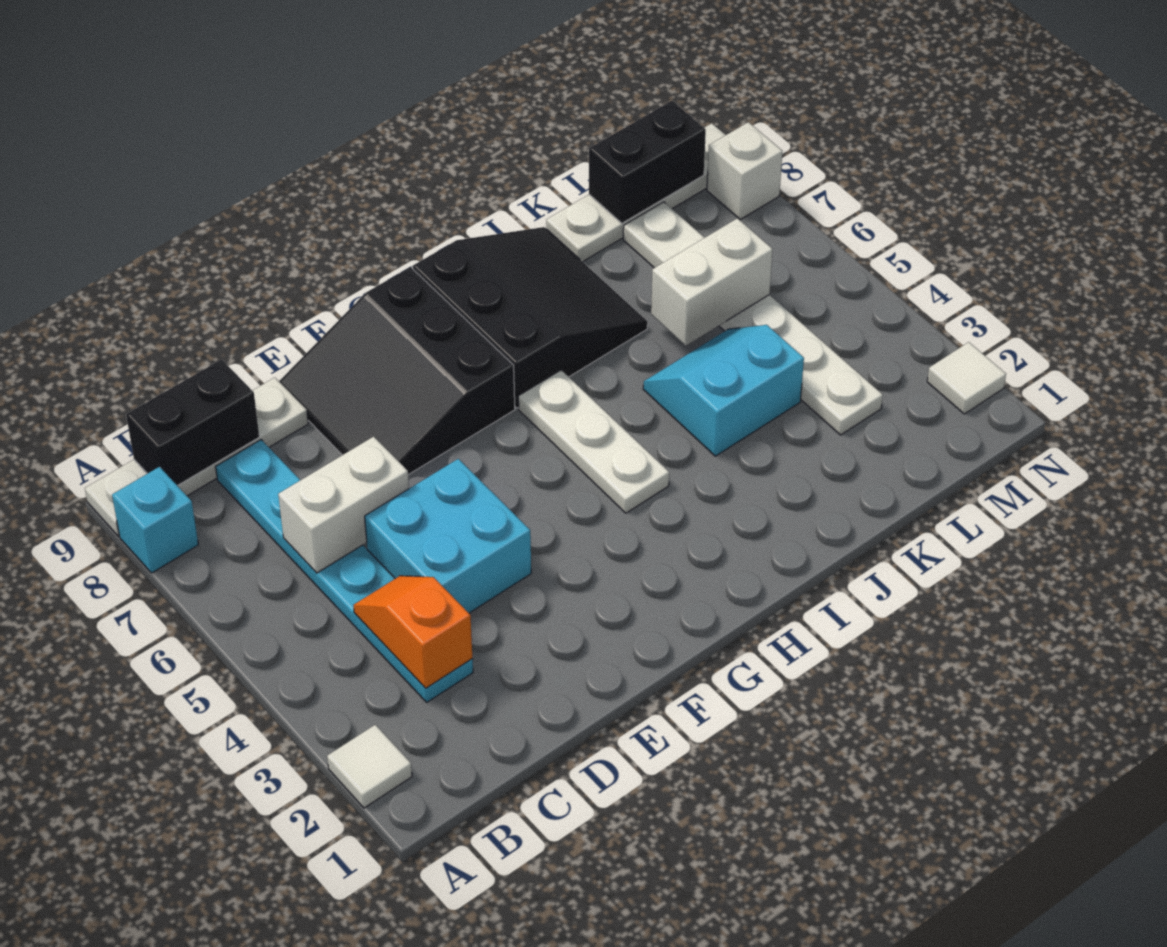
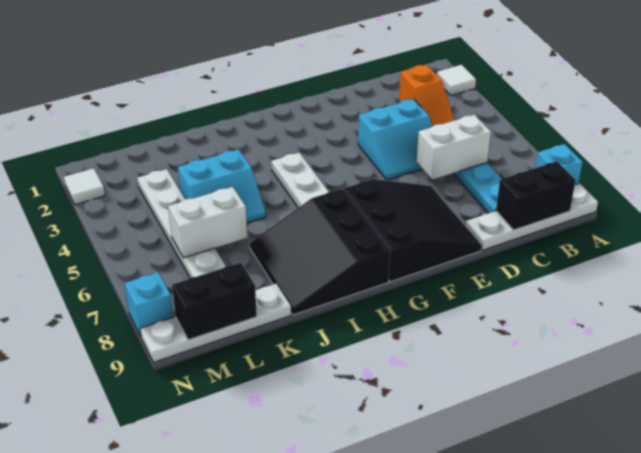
cyan 2x2 brick [365,459,531,613] -> cyan 2x2 slope [358,99,432,180]
white 1x1 brick [707,122,782,219] -> cyan 1x1 brick [125,272,173,336]

